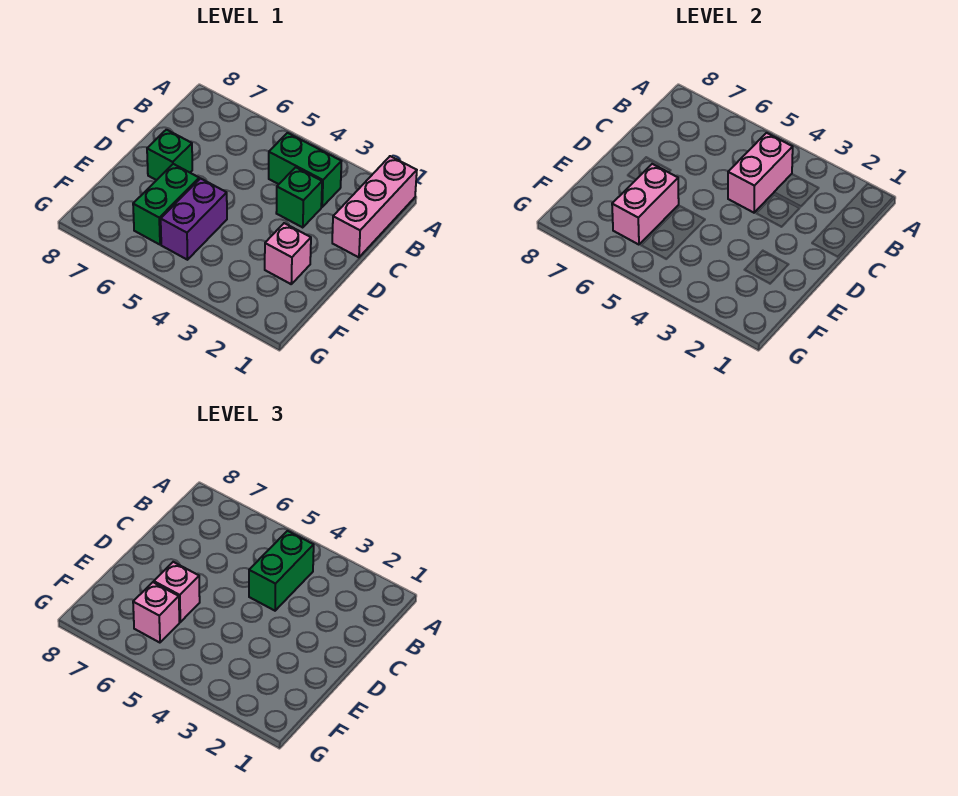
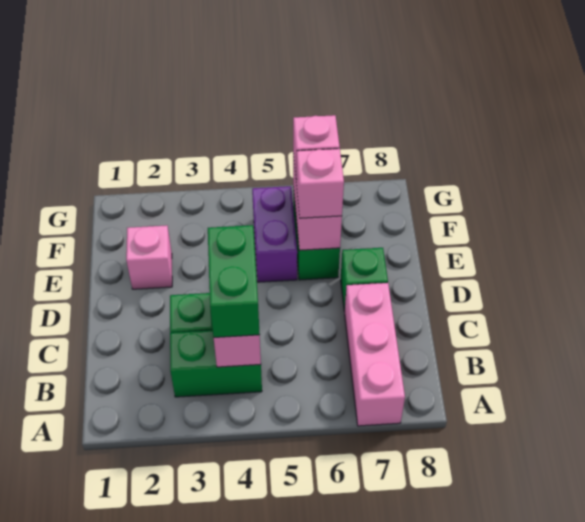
pink 1x3 brick [332,156,417,257] -> pink 1x3 brick moved to [345,283,405,426]

